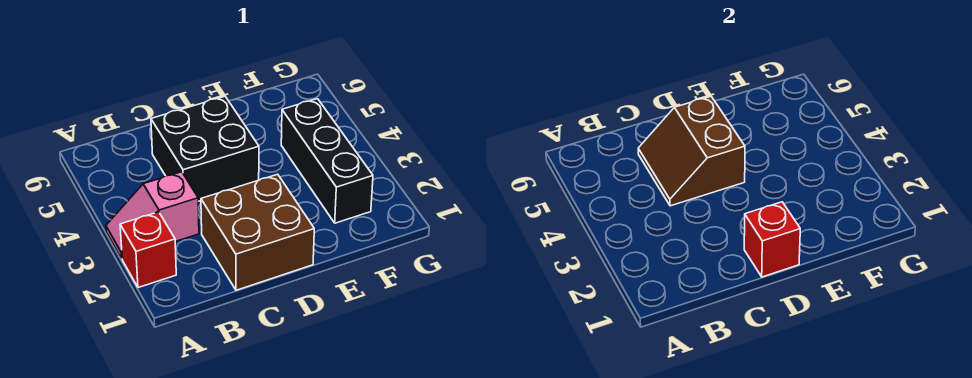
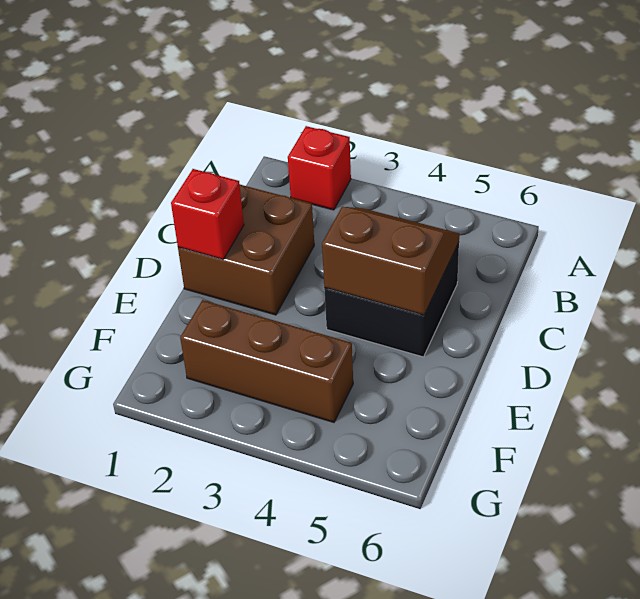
pink 1x2 slope [106,172,199,258] -> none
black 1x3 brick [281,99,373,223] -> brown 1x3 brick [180,300,353,422]

